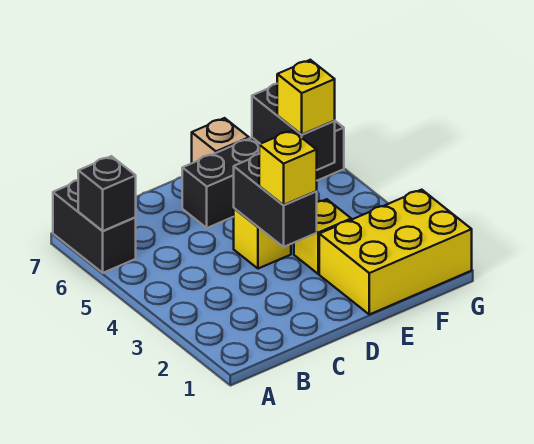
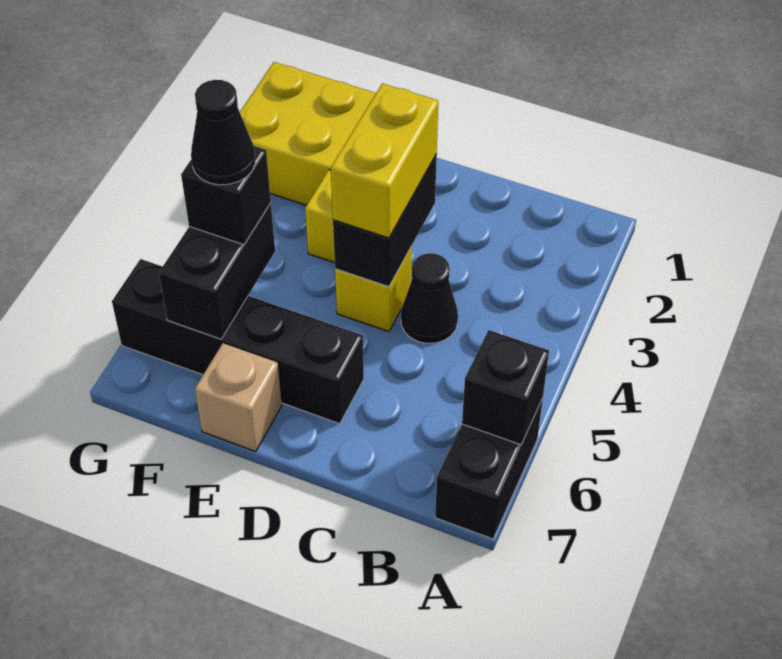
none -> black 1x1 cone [401,253,458,343]
yellow 1x1 brick [259,130,317,205] -> yellow 1x2 brick [331,83,438,238]
yellow 1x1 brick [277,60,335,135] -> black 1x1 brick [181,146,271,245]
none -> black 1x1 cone [191,80,255,185]

